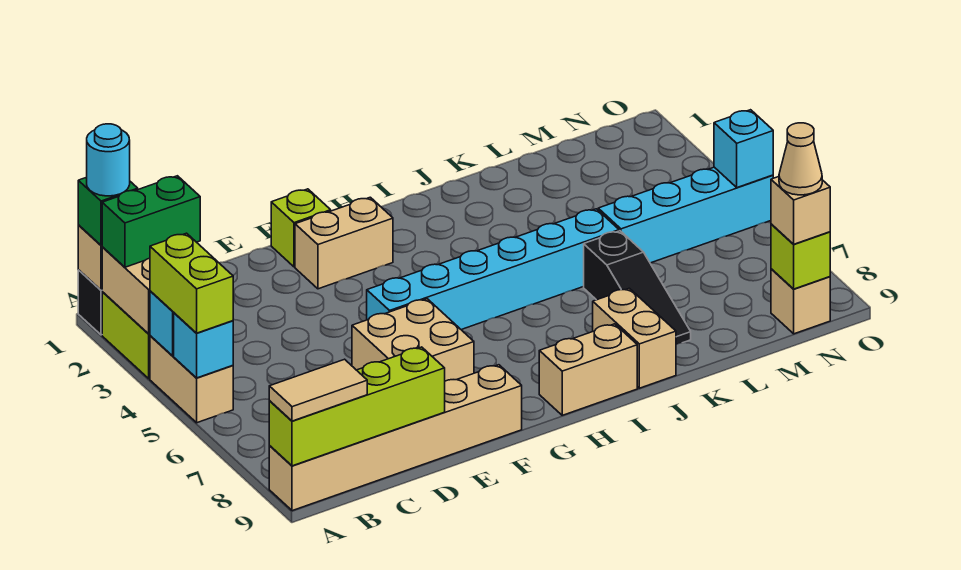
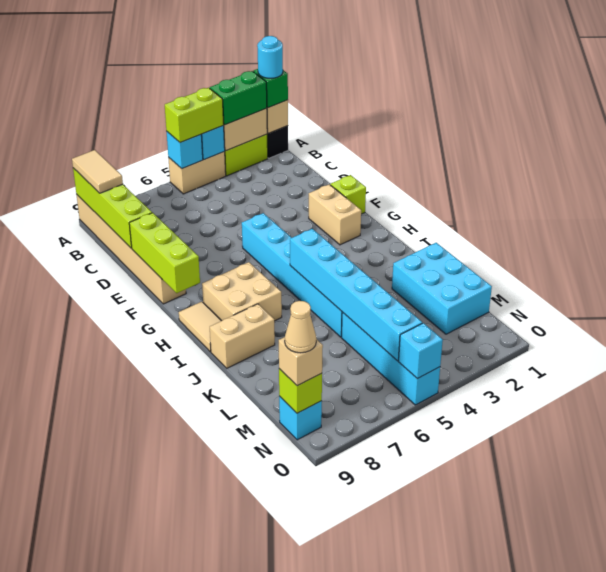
green 1x2 brick [102,176,200,267] -> green 1x2 brick turned to [210,71,267,125]
tan 2x2 brick [352,299,474,381] -> tan 2x2 brick moved to [202,262,282,321]
none -> lime 1x3 brick [129,213,200,293]
tan 1x2 brick [539,324,637,415] -> tan 1x2 tile [179,302,221,352]
none -> cyan 1x6 brick [290,229,422,361]
none -> cyan 2x3 brick [392,243,492,334]
black 1x3 slope [584,231,691,344] -> none
tan 1x1 brick [771,269,830,334] -> cyan 1x1 brick [279,396,322,440]

